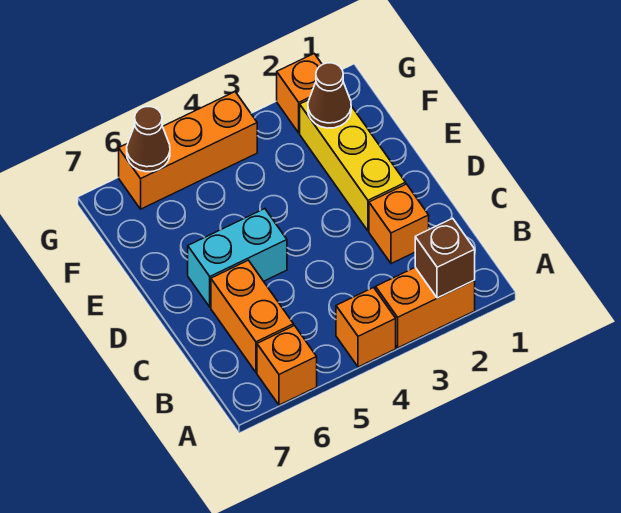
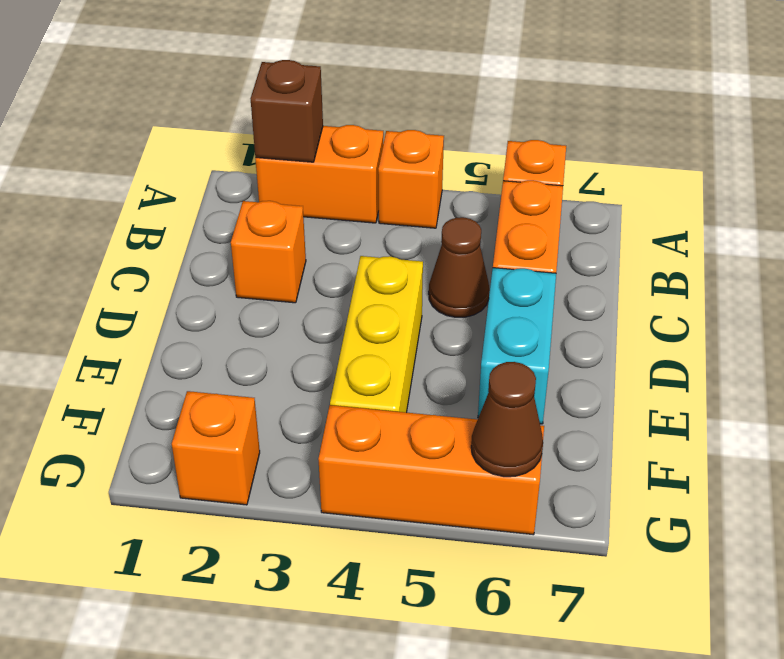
yellow 1x3 brick [300,100,406,231] -> yellow 1x3 brick moved to [330,256,423,413]
cyan 1x2 brick [188,209,287,307] -> cyan 1x2 brick turned to [478,268,556,424]
brown 1x1 cone [308,63,351,128] -> brown 1x1 cone moved to [429,217,489,317]

